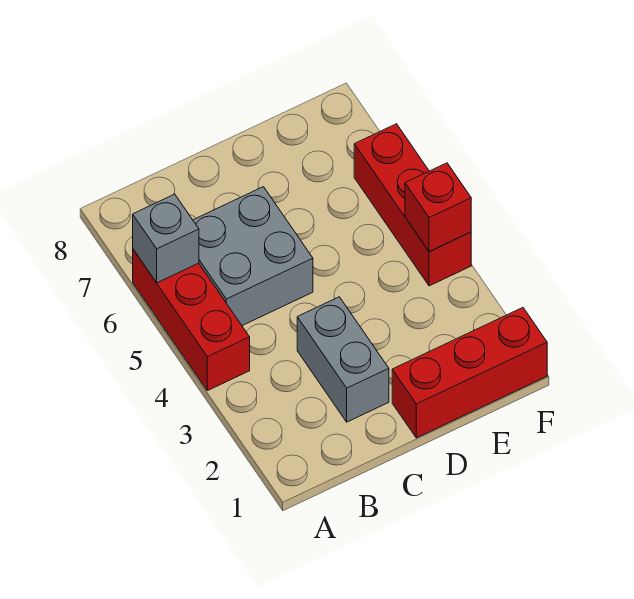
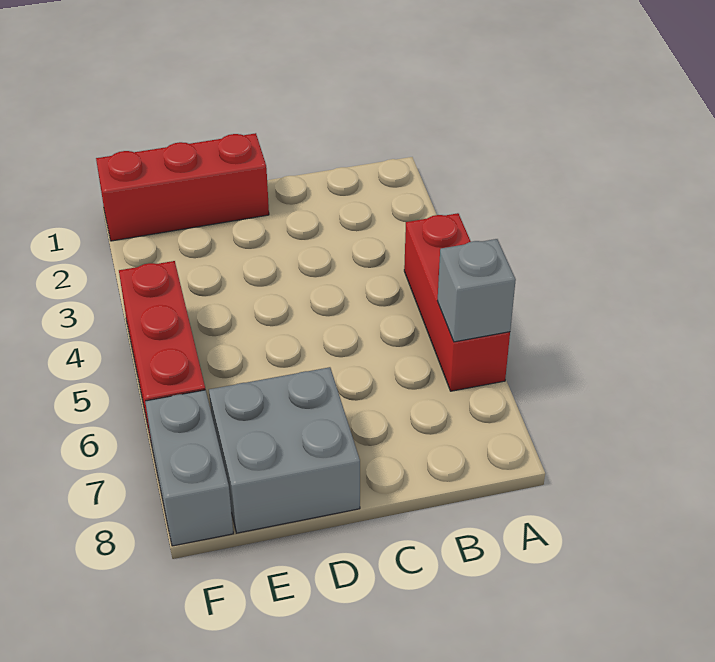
grey 2x2 brick [193,187,313,326] -> grey 2x2 brick moved to [209,367,360,533]
grey 1x2 brick [297,297,389,422] -> grey 1x2 brick moved to [145,390,233,546]
red 1x1 brick [405,163,471,251] -> none

